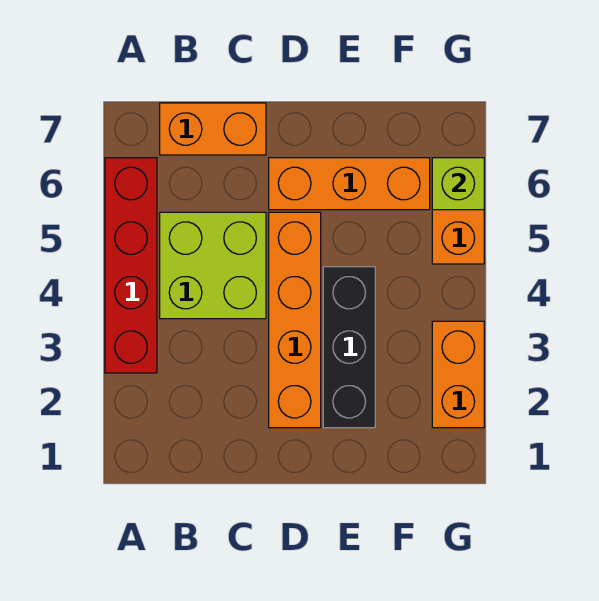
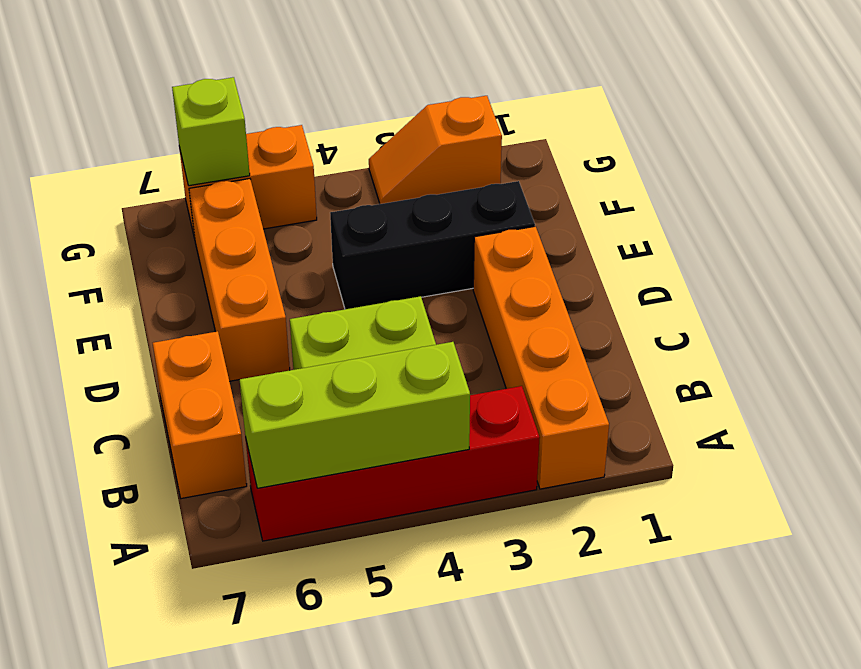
none -> lime 1x3 brick [240,342,470,488]
orange 1x4 brick [269,212,321,428] -> orange 1x4 brick turned to [473,226,609,489]
orange 1x2 brick [432,321,484,428] -> orange 1x2 slope [369,96,502,204]

